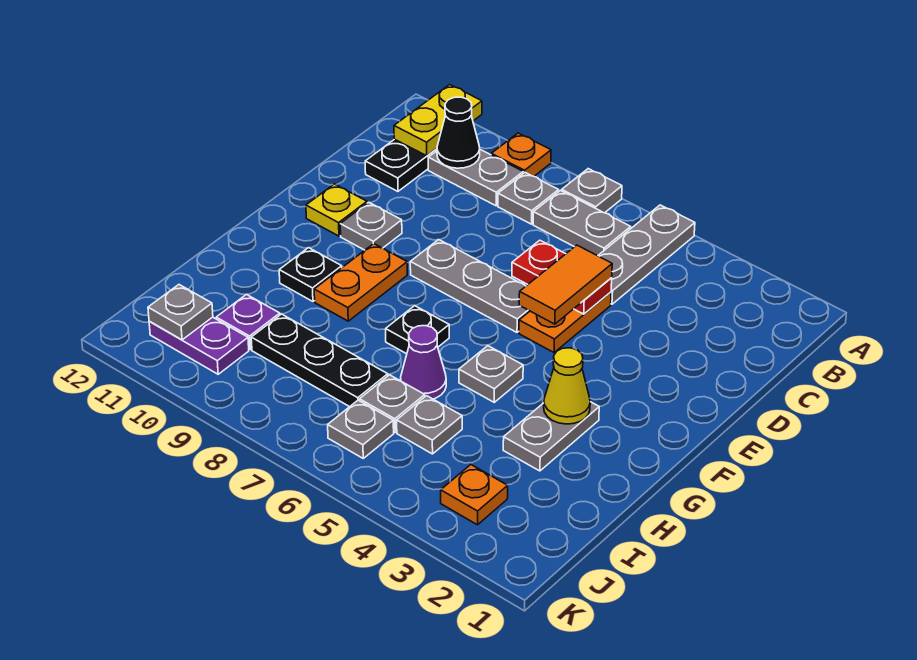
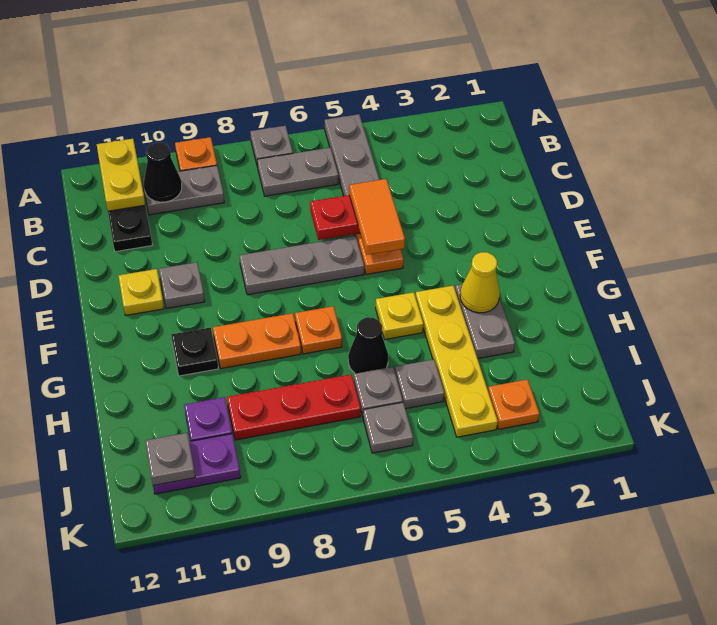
grey 1x1 plate [498,173,559,224] -> none
orange 1x2 plate [314,244,407,321] -> orange 1x2 plate turned to [213,313,301,368]
none -> yellow 1x4 plate [415,286,498,437]
grey 1x1 plate [459,346,523,402] -> yellow 1x1 plate [375,292,423,339]
black 1x1 plate [386,306,449,354] -> orange 1x1 plate [295,306,342,354]
purple 1x1 cone [401,326,446,399] -> black 1x1 cone [348,317,388,374]
black 1x3 plate [251,314,388,407] -> red 1x3 plate [227,374,361,440]

